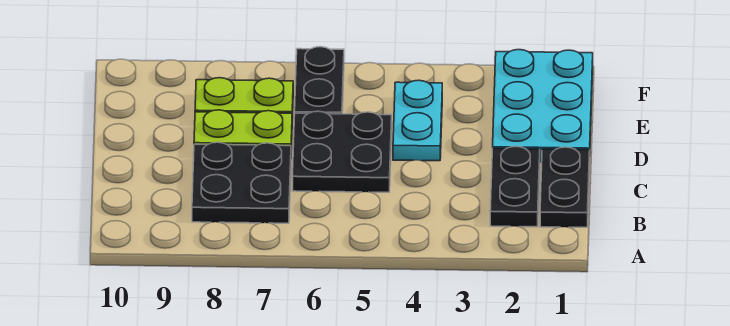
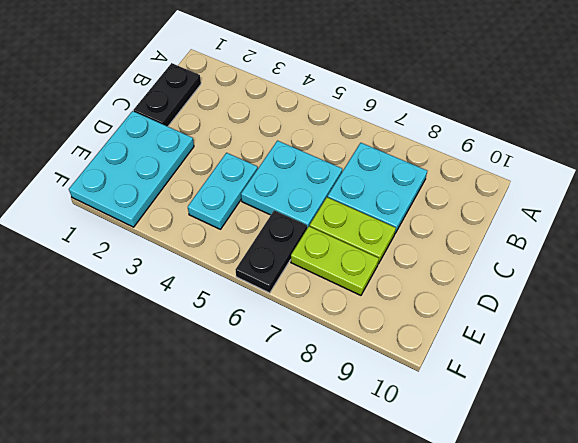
black 1x2 plate [490,146,540,227] -> none
black 2x2 plate [192,142,291,223] -> cyan 2x2 plate [328,143,427,233]
black 2x2 plate [293,111,392,192] -> cyan 2x2 plate [241,141,342,228]

